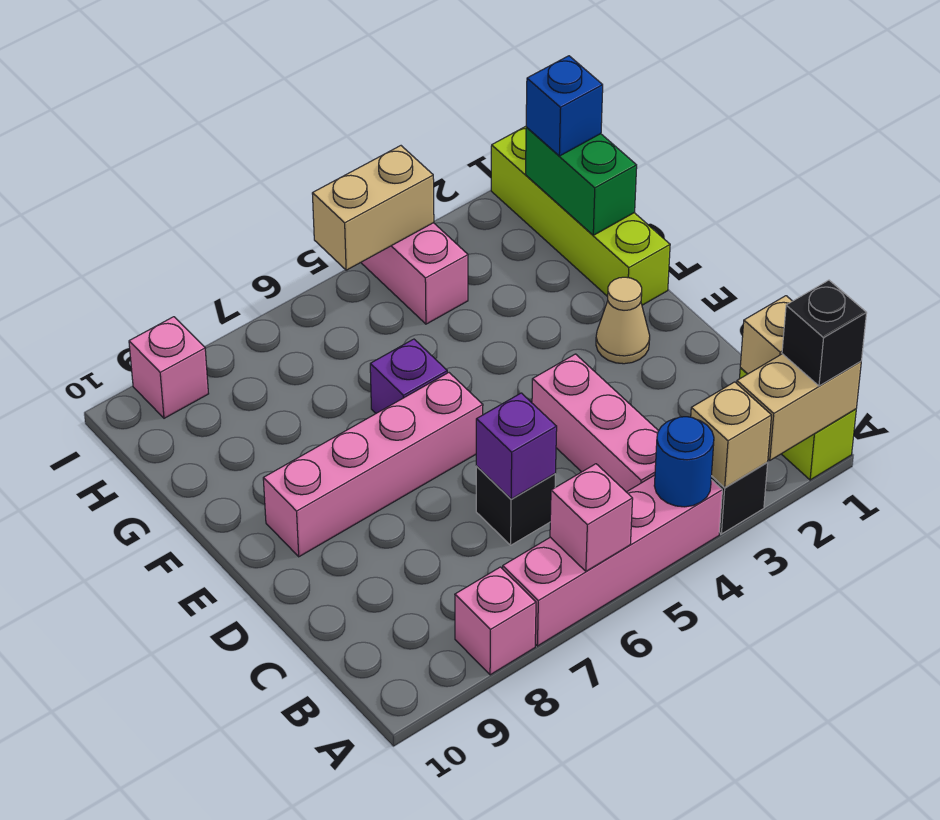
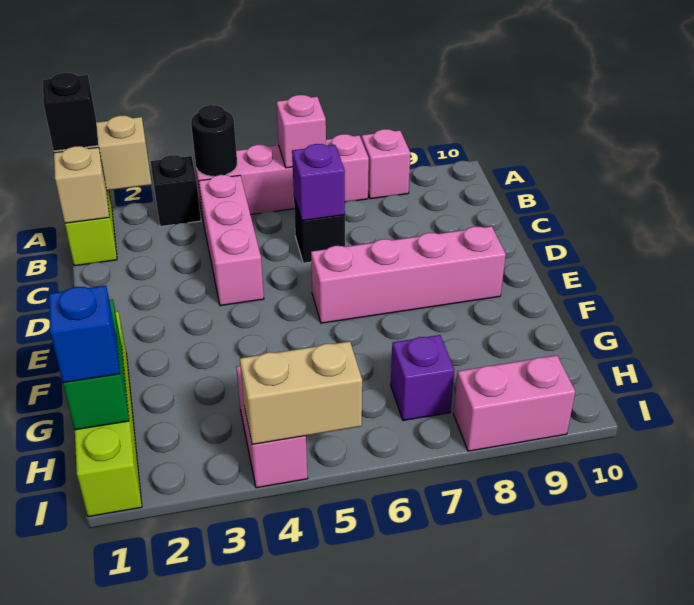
tan 1x1 brick [691,382,772,488] -> none
blue 1x1 round brick [654,417,714,507] -> black 1x1 round brick [191,105,237,177]
tan 1x1 cone [596,277,650,364] -> none
purple 1x1 brick [370,339,447,413] -> purple 1x1 brick moved to [391,335,454,420]
pink 1x1 brick [129,317,209,418] -> pink 1x2 brick [454,355,575,451]

